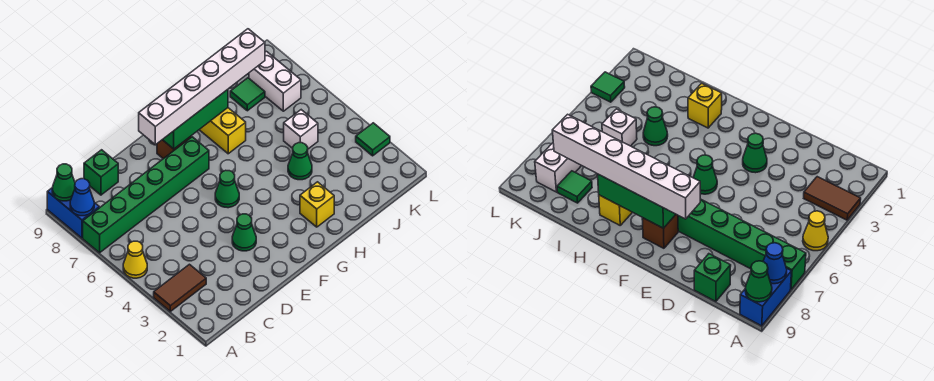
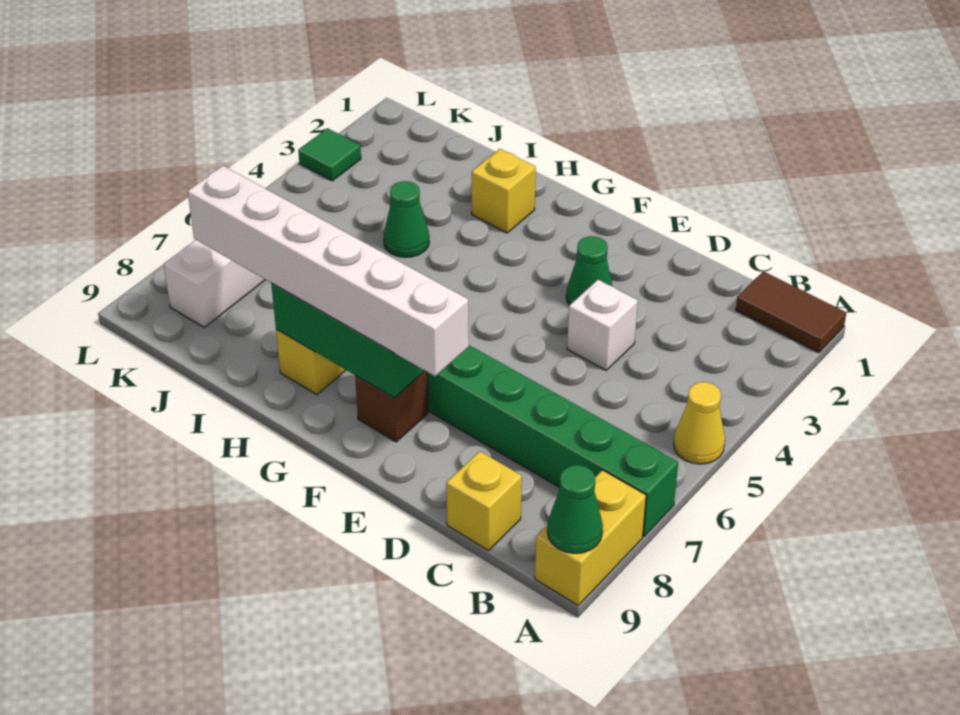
brown 1x2 tile [154,264,206,311] -> brown 1x2 tile moved to [736,271,846,353]
blue 1x2 brick [47,187,99,238] -> yellow 1x2 brick [535,470,646,605]
blue 1x1 cone [70,179,94,216] -> none
green 1x1 brick [84,150,118,195] -> yellow 1x1 brick [446,451,522,550]
green 1x1 cone [215,170,239,208] -> none
white 1x1 brick [284,110,318,149] -> white 1x1 brick moved to [567,280,638,370]
green 1x1 tile [230,78,265,111] -> none

